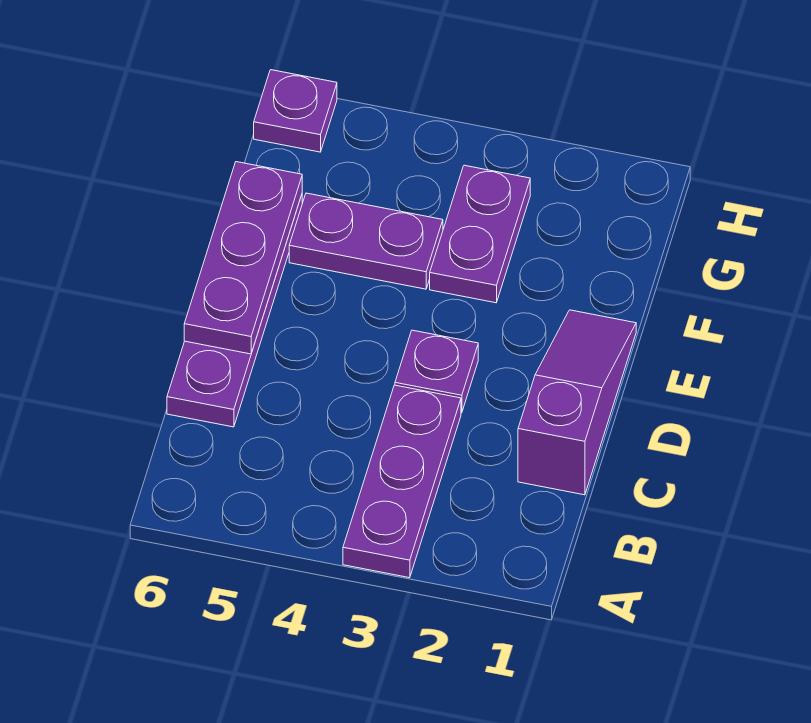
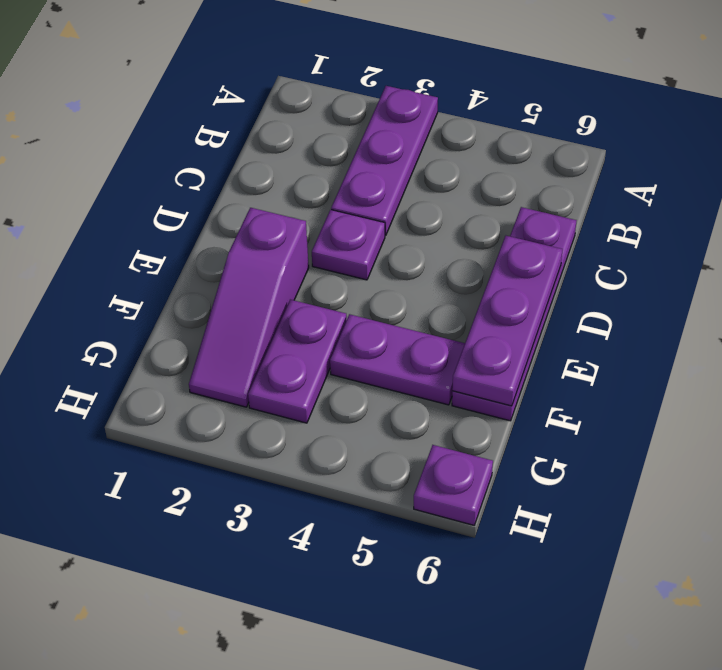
purple 1x3 slope [518,310,636,495] -> purple 1x3 slope moved to [189,208,309,407]

